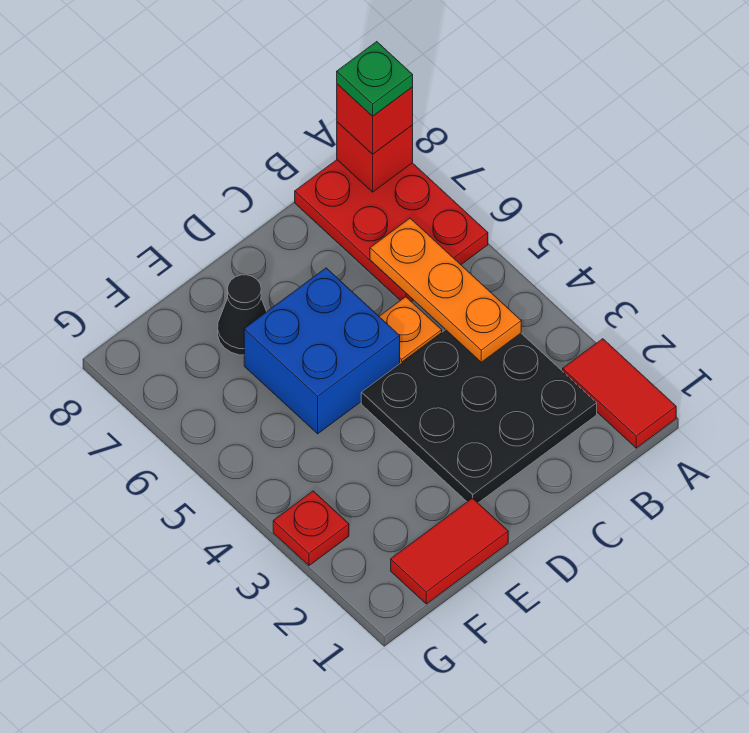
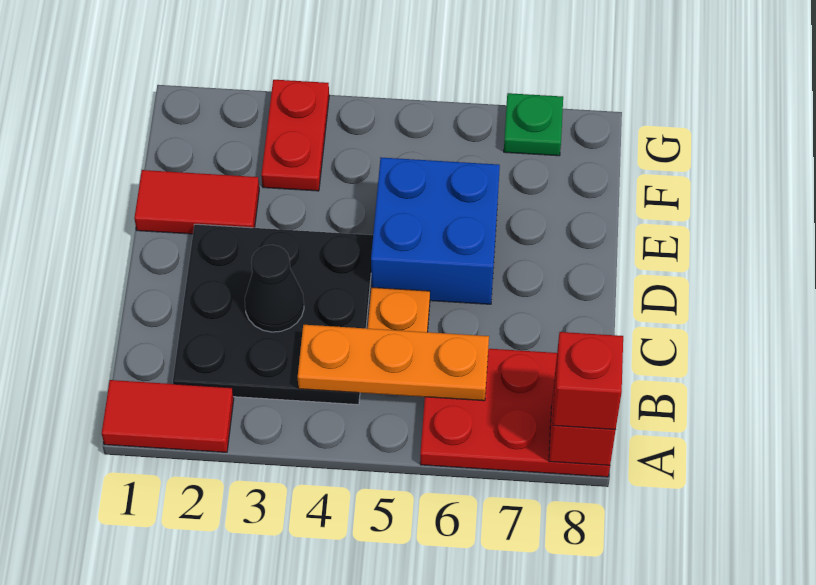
green 1x1 plate [337,42,413,116] -> green 1x1 plate moved to [504,93,563,156]
red 1x2 tile [391,498,508,604] -> red 1x2 tile turned to [134,170,259,234]
black 1x1 cone [218,275,267,355] -> black 1x1 cone moved to [245,245,304,332]
red 1x1 plate [273,491,349,566] -> red 1x2 plate [261,80,329,191]

